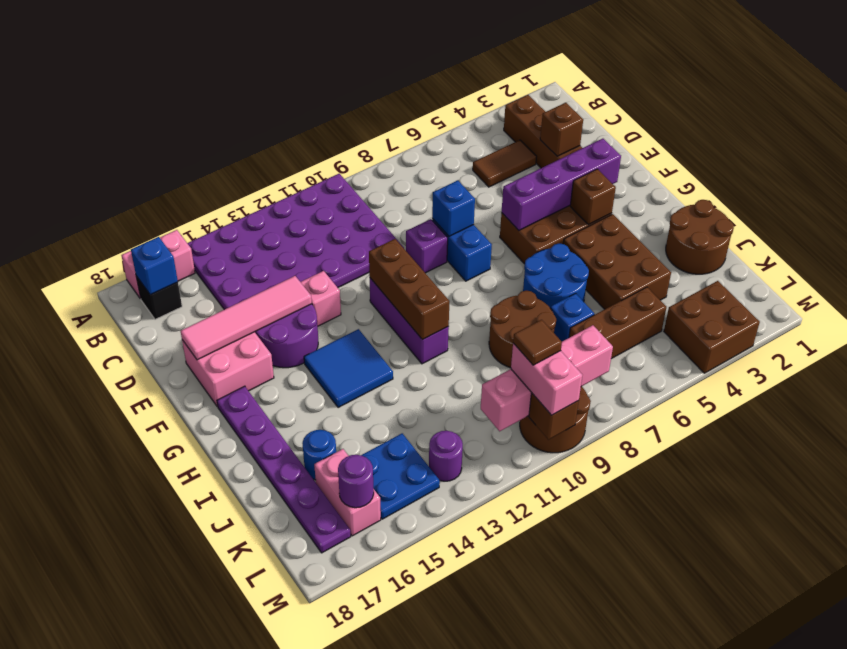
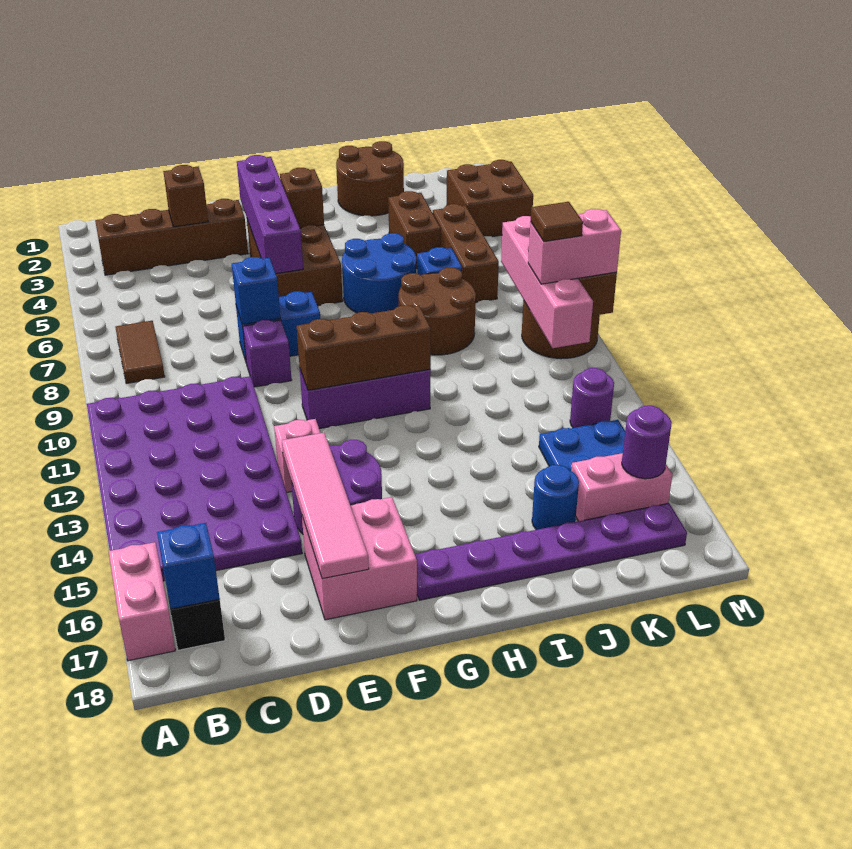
brown 1x2 tile [473,140,536,187] -> brown 1x2 tile moved to [115,321,165,384]
blue 2x2 tile [304,329,393,408] -> none
brown 2x3 brick [563,214,671,309] -> brown 1x2 brick [388,191,441,269]

